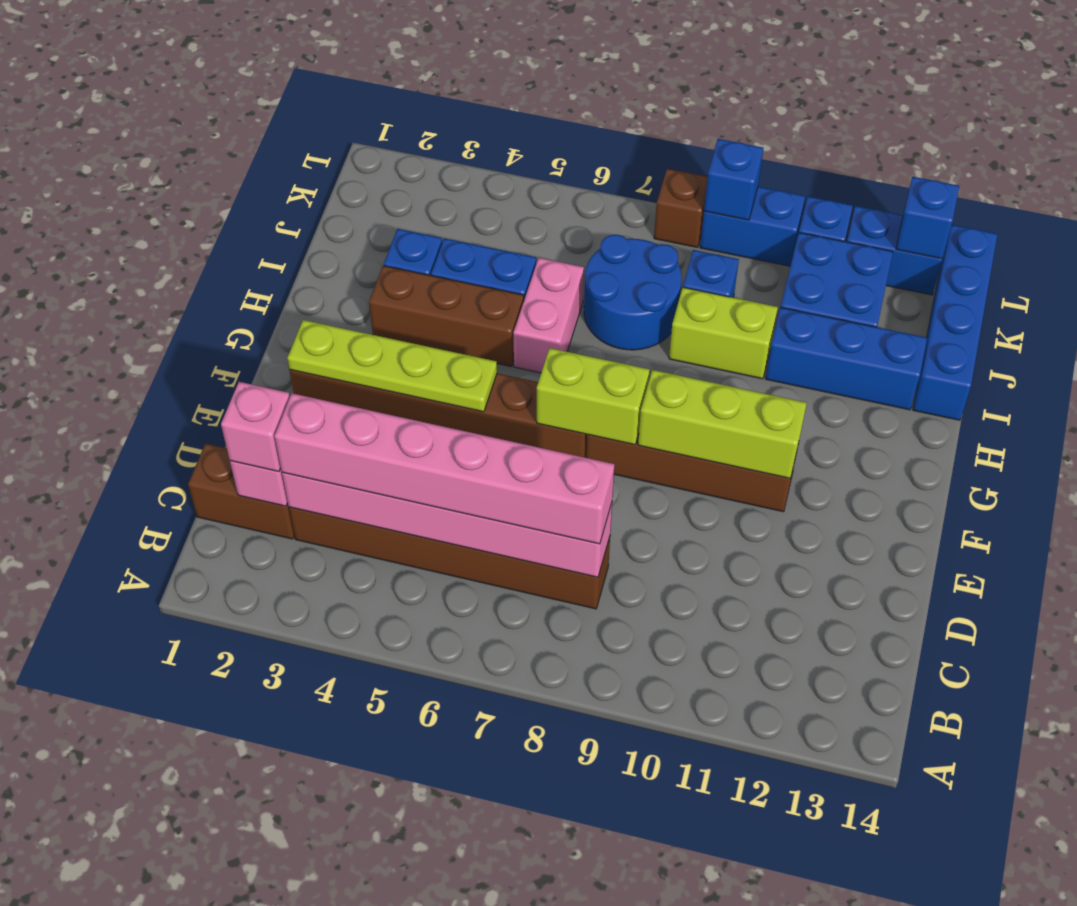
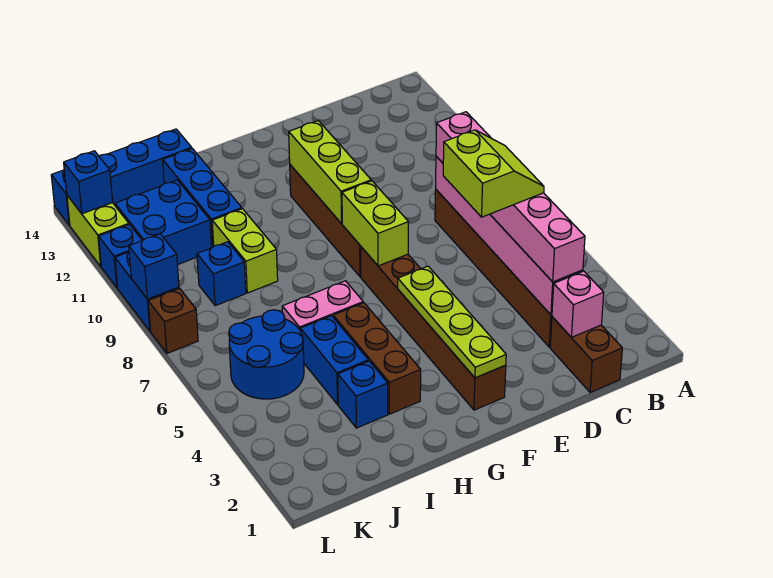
pink 1x1 brick [221,382,290,472] -> none
none -> lime 2x2 slope [443,130,544,217]
blue 2x2 round brick [584,235,682,350] -> blue 2x2 round brick moved to [229,310,304,399]
blue 1x2 brick [847,206,942,295] -> lime 1x2 brick [67,195,129,266]

